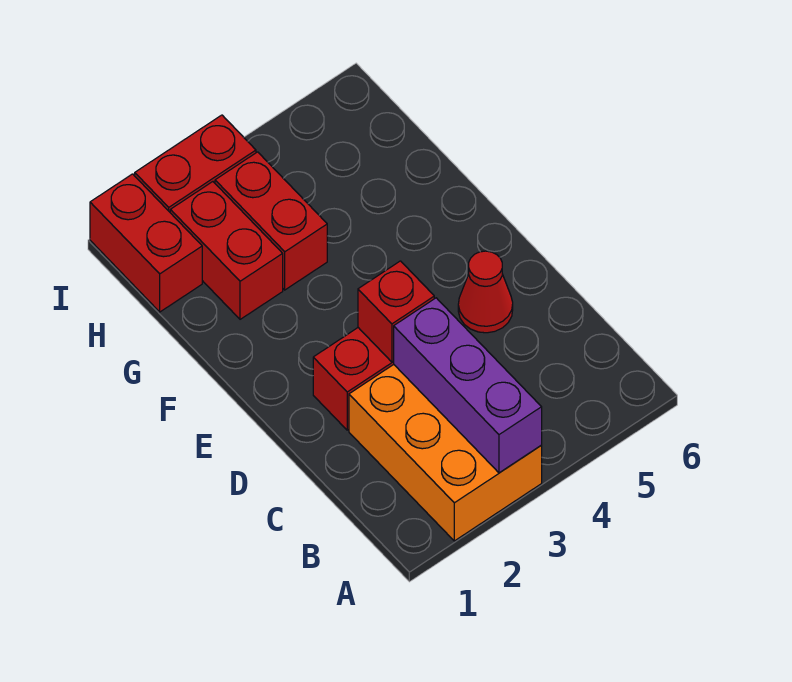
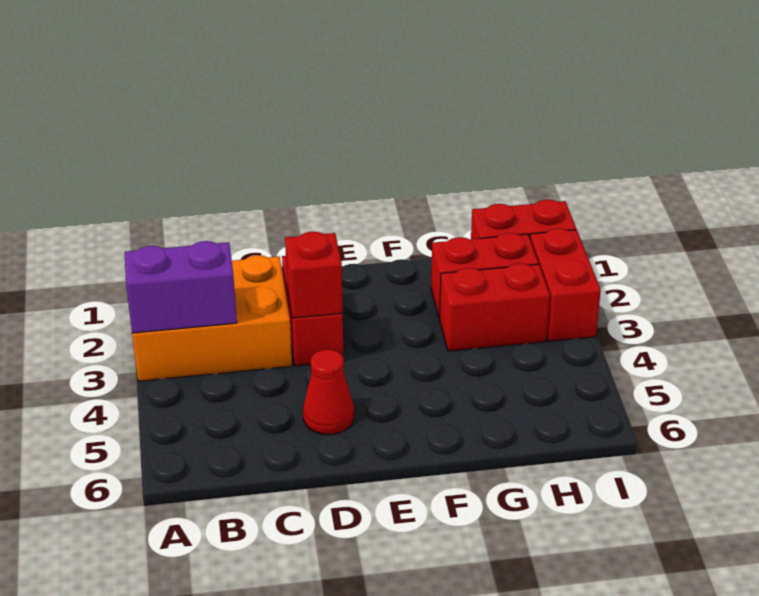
purple 1x3 brick [394,298,542,473] -> purple 1x2 brick [125,241,237,333]

